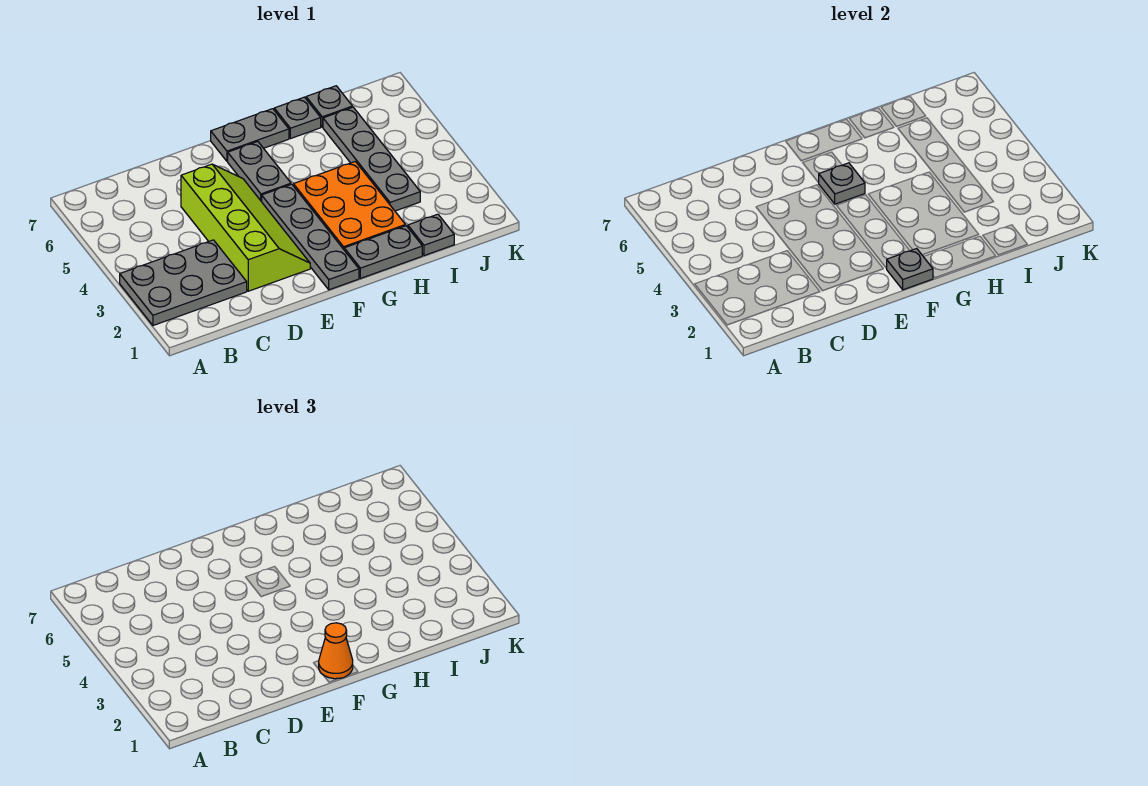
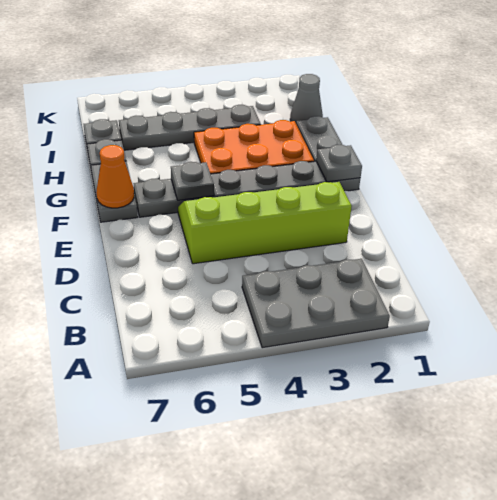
grey 2x3 plate [120,240,247,325] -> grey 2x3 plate turned to [242,259,390,348]
orange 1x1 cone [319,623,353,679] -> orange 1x1 cone moved to [96,145,134,208]
grey 1x1 plate [408,214,454,256] -> grey 1x1 cone [290,74,323,123]

